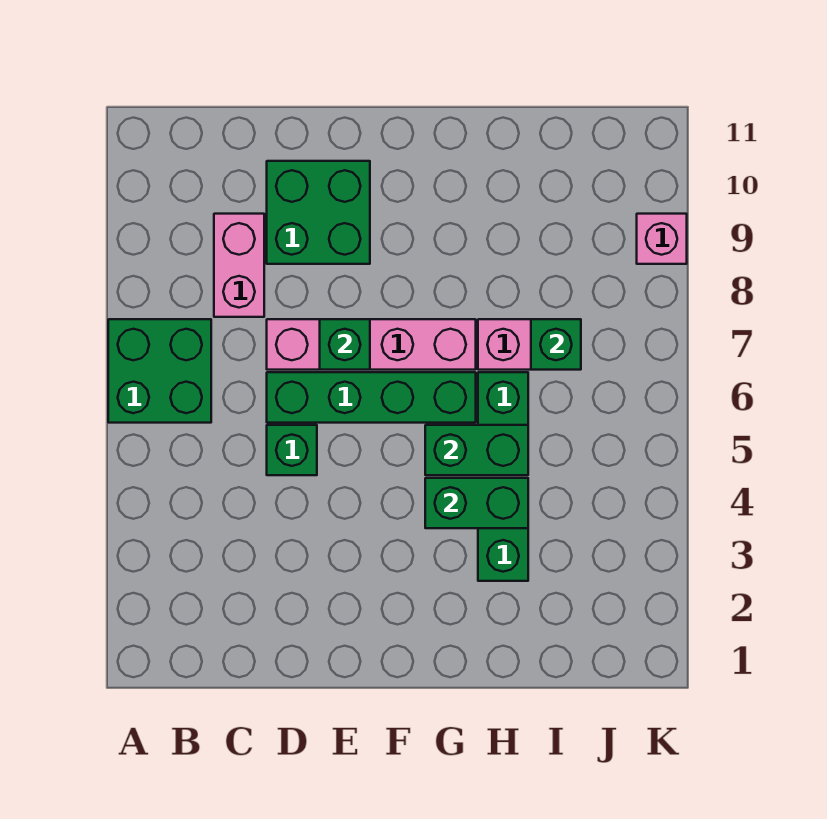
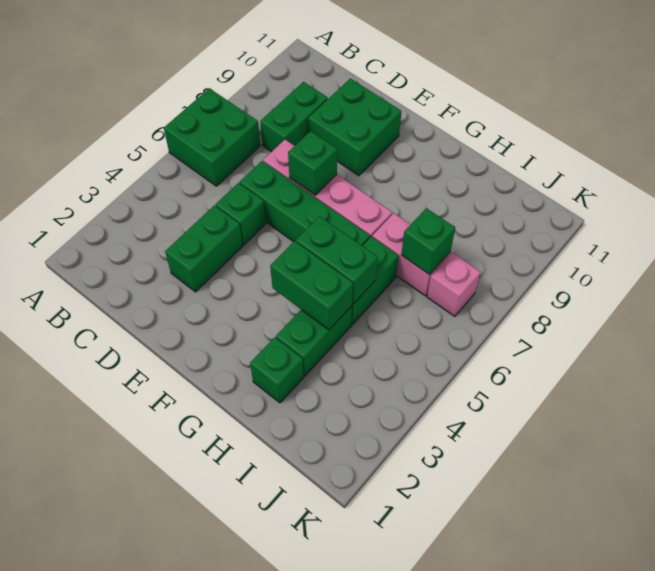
pink 1x2 brick [214,214,264,317] -> green 1x2 brick [260,82,328,152]
none -> green 1x2 brick [165,206,243,292]
none -> green 1x1 brick [250,337,304,403]
pink 1x1 brick [637,214,687,264] -> pink 1x1 brick moved to [427,253,480,317]

